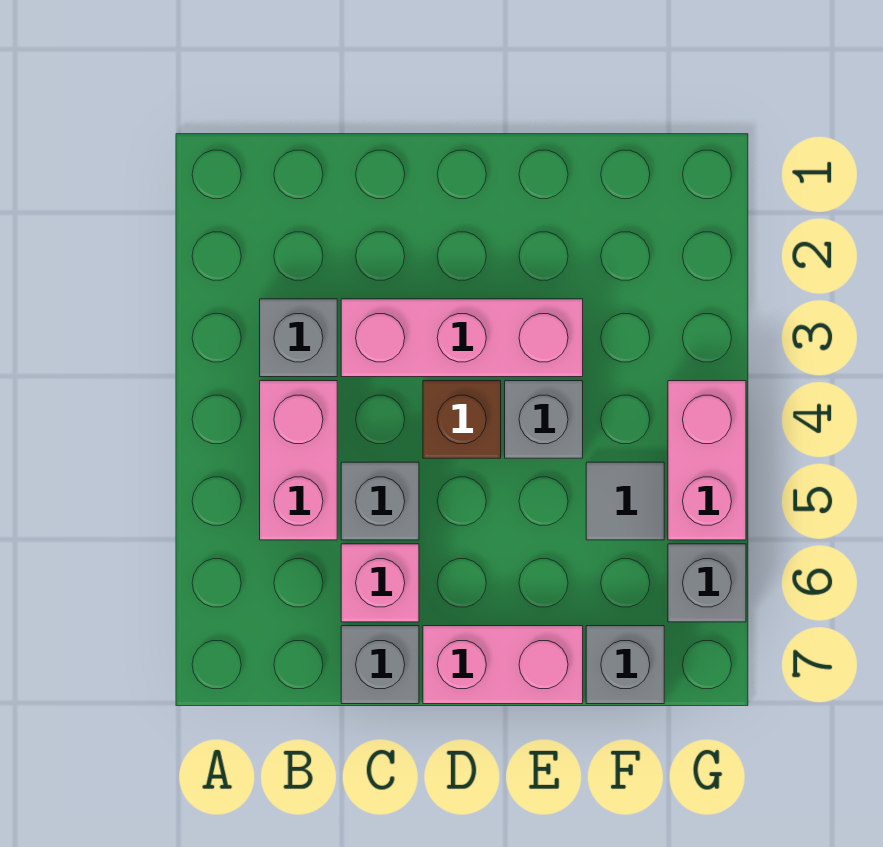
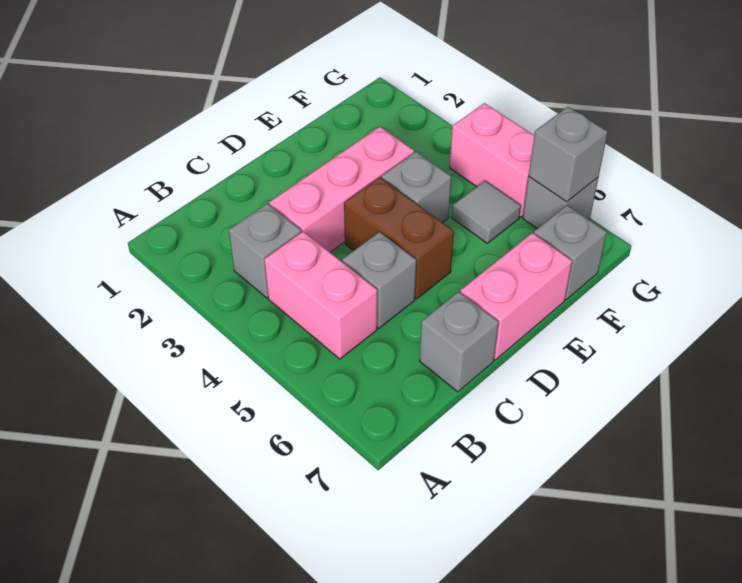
pink 1x1 brick [341,544,419,622] -> none
brown 1x1 brick [423,381,501,458] -> brown 1x2 brick [344,177,454,299]
none -> grey 1x1 brick [529,107,608,202]

